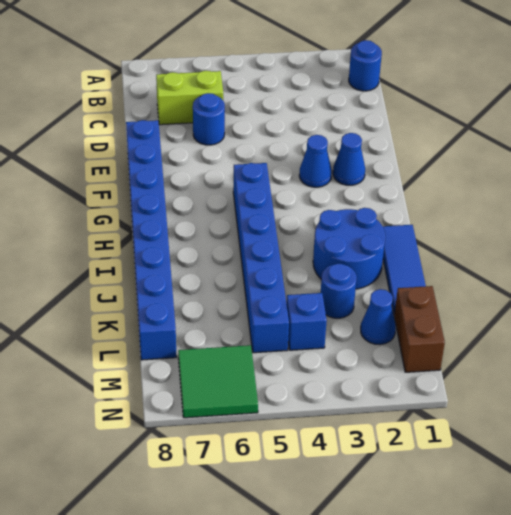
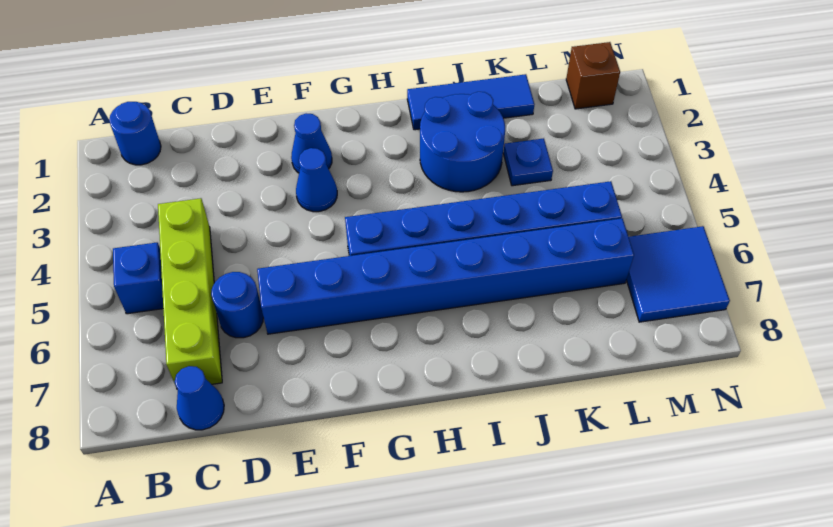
lime 1x2 brick [156,71,223,125] -> lime 1x4 brick [158,198,222,388]
blue 1x8 brick [126,120,177,360] -> blue 1x8 brick moved to [257,218,634,334]
blue 1x1 round brick [321,264,357,318] -> blue 1x1 plate [503,138,553,186]
brown 1x2 brick [394,286,445,372] -> brown 1x1 brick [566,42,620,109]
blue 1x1 cone [361,289,396,345] -> blue 1x1 cone moved to [175,366,224,430]
blue 1x1 brick [287,293,327,350] -> blue 1x1 brick moved to [113,243,163,314]
green 2x2 tile [178,345,258,418] -> blue 2x2 tile [626,226,730,322]

